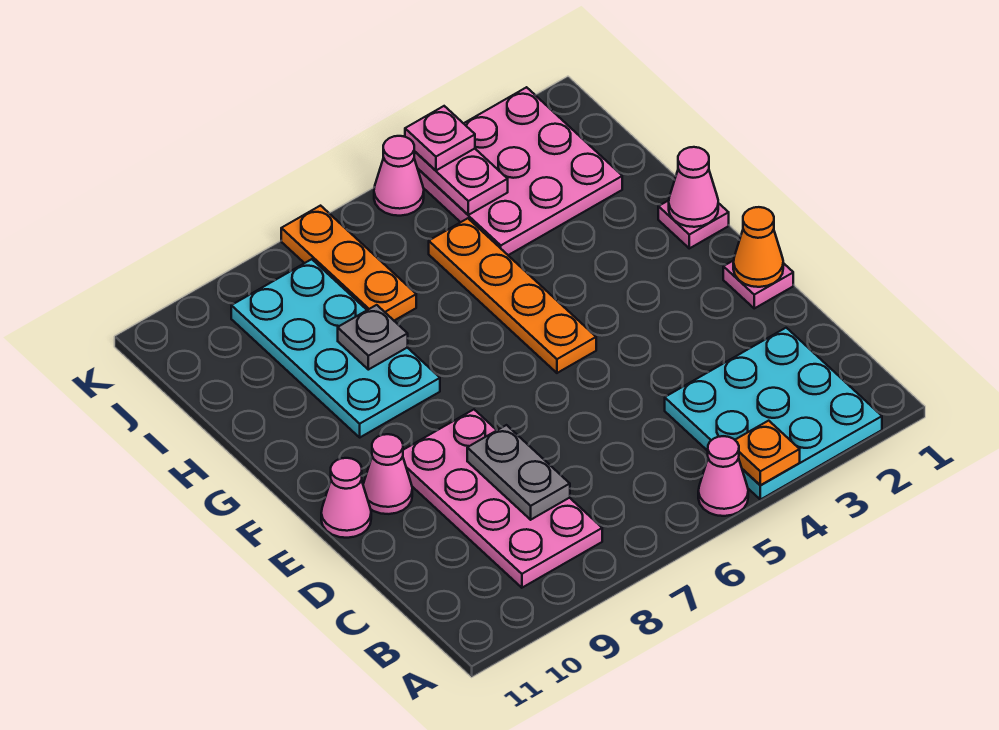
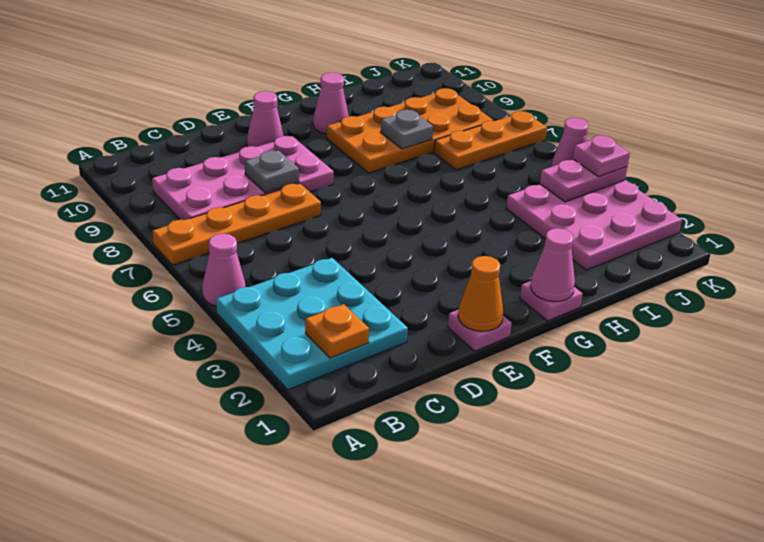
orange 1x1 plate [735,421,800,485] -> orange 1x1 plate moved to [305,304,369,358]
grey 1x2 plate [467,425,570,520] -> grey 1x1 plate [245,151,299,193]
pink 1x1 cone [321,458,371,538] -> pink 1x1 cone moved to [313,73,349,134]
orange 1x4 plate [429,218,596,373] -> orange 1x4 plate moved to [152,183,321,265]
cyan 2x4 plate [231,259,440,437] -> orange 2x4 plate [327,88,494,173]

